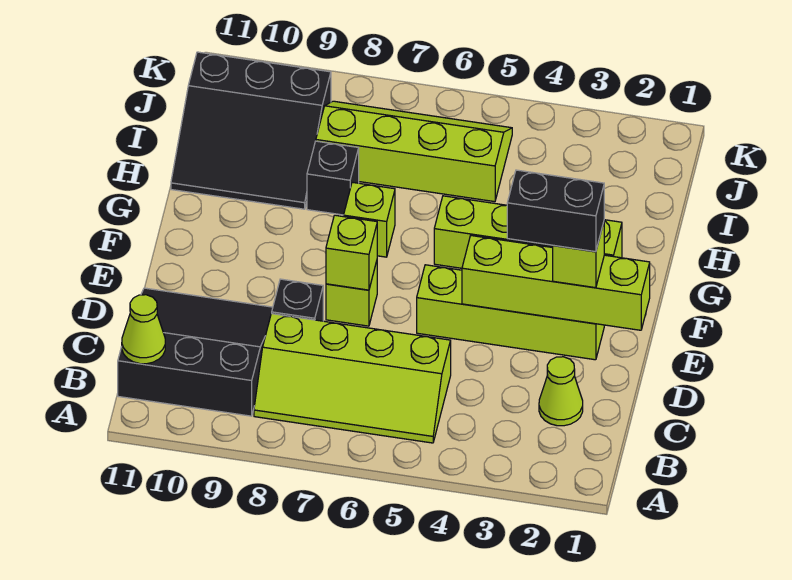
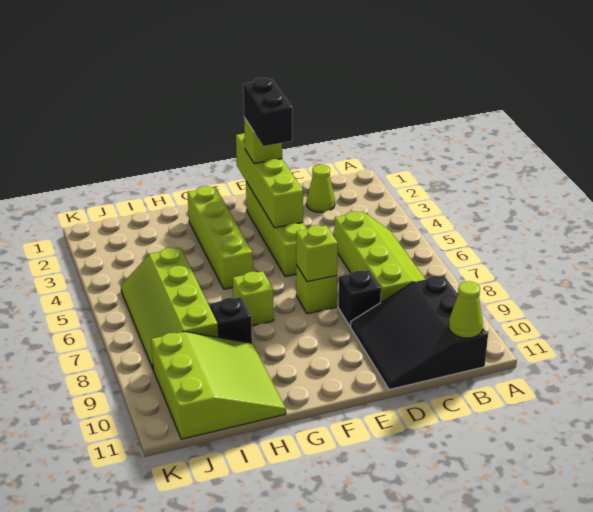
black 3x3 slope [171,52,331,209] -> lime 3x3 slope [151,332,286,439]

